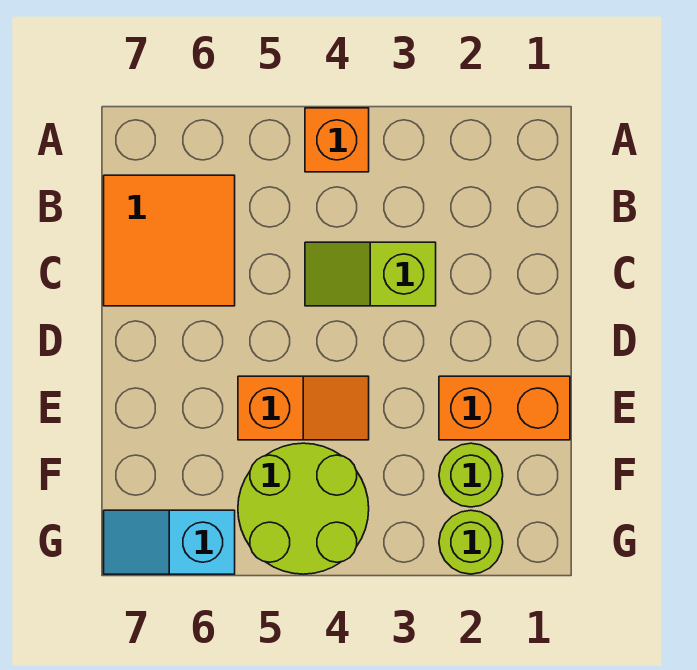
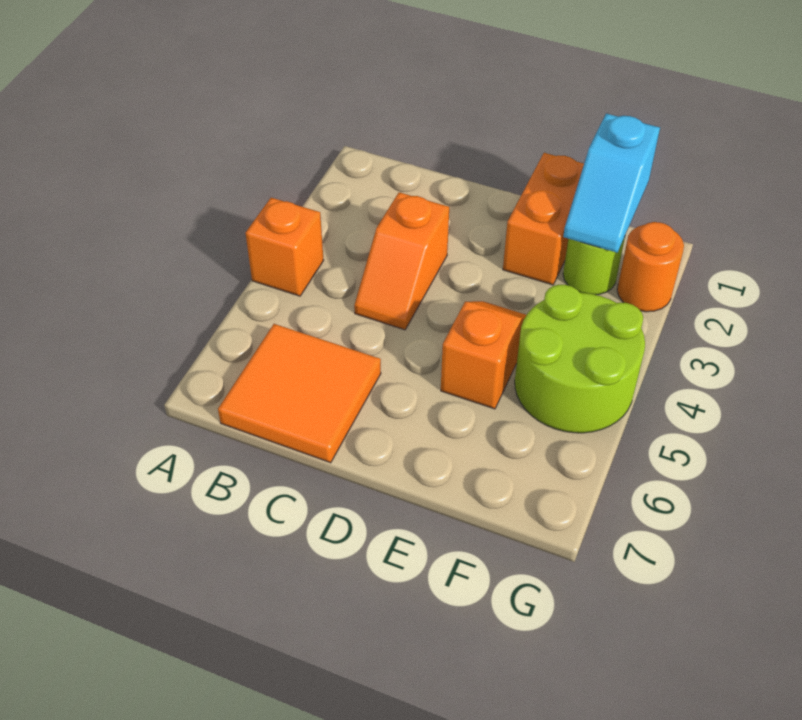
lime 1x2 slope [305,242,436,306] -> orange 1x2 slope [354,192,449,330]
lime 1x1 round brick [439,510,503,574] -> orange 1x1 round brick [617,222,684,312]
cyan 1x2 slope [104,510,235,574] -> cyan 1x2 slope moved to [563,114,660,253]

